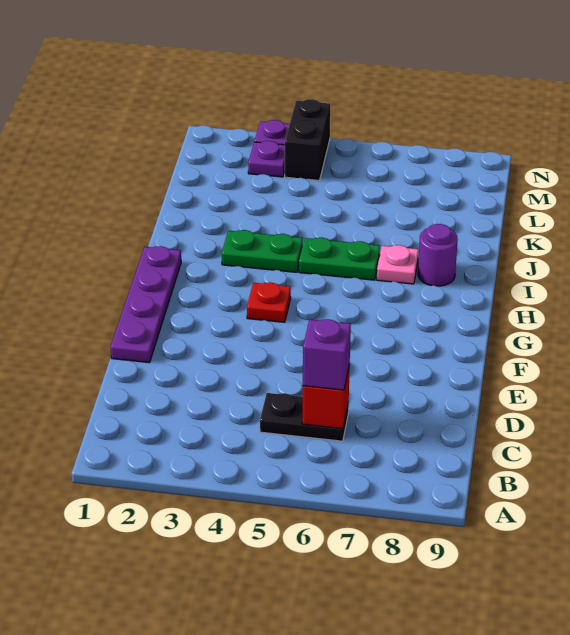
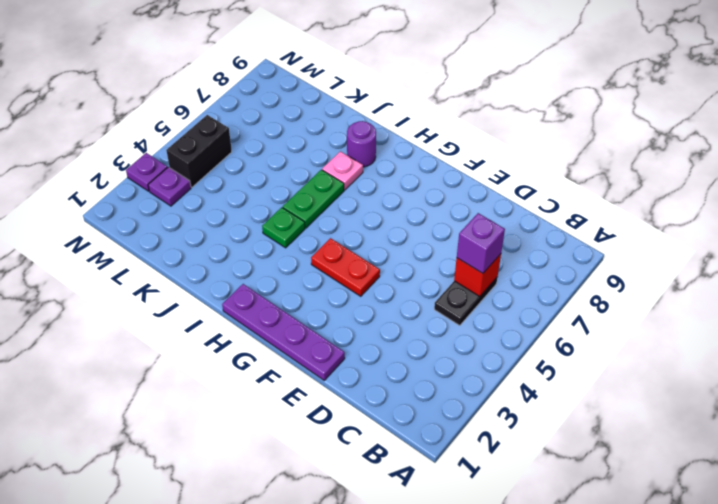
red 1x1 plate [247,282,291,322] -> red 1x2 plate [311,238,380,296]
green 1x2 plate [222,230,303,272] -> green 1x1 plate [262,207,305,248]
black 1x2 brick [285,99,330,180] -> black 1x2 brick turned to [166,115,232,187]

